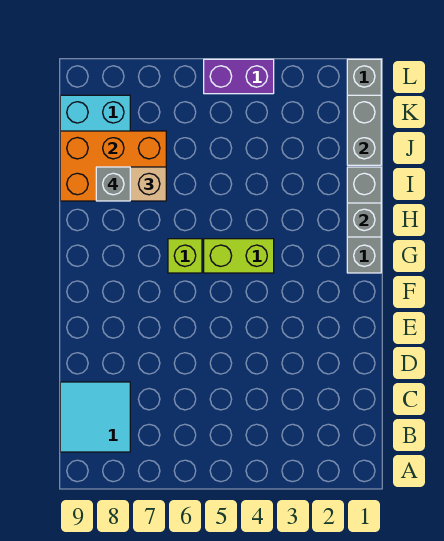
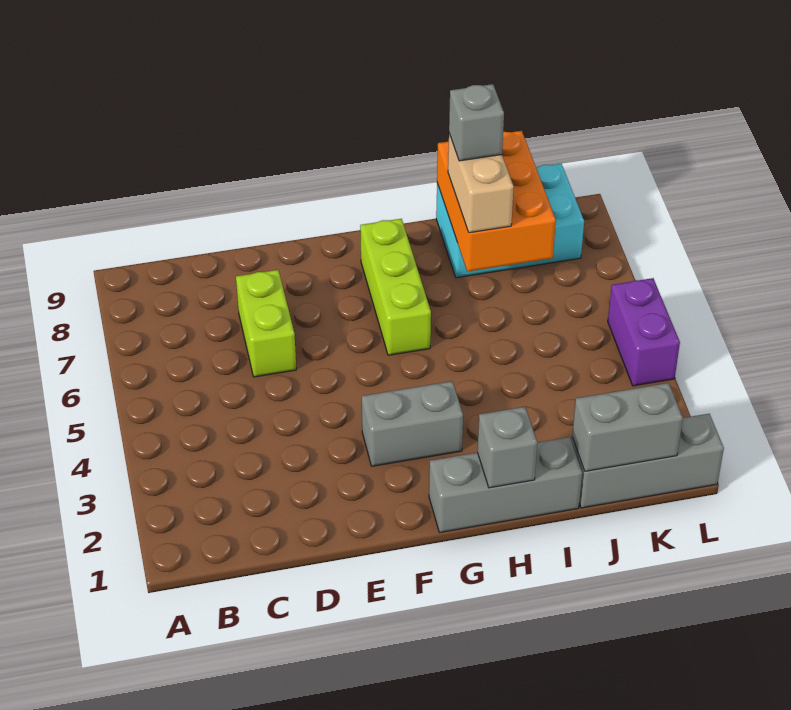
cyan 2x2 tile [60,382,130,452] -> none
none -> grey 1x2 brick [362,381,463,466]
lime 1x2 brick [204,239,274,273] -> lime 1x2 brick moved to [236,270,296,377]
lime 1x1 brick [168,239,202,273] -> lime 1x3 brick [360,219,431,355]

